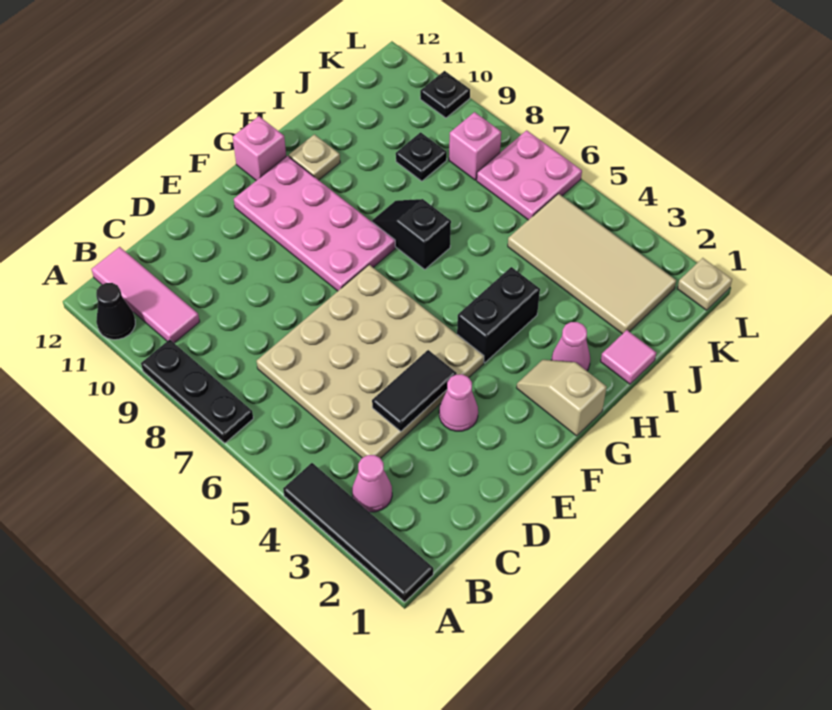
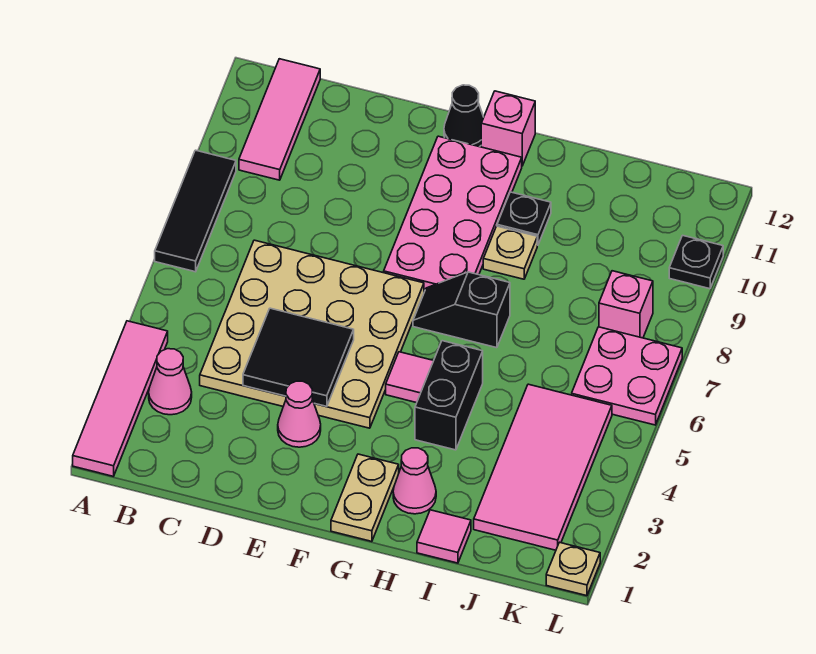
black 1x4 tile [283,463,433,602] -> pink 1x4 tile [73,321,168,476]
black 1x3 plate [141,339,253,443] -> black 1x3 tile [155,150,236,272]
black 1x1 cone [96,283,135,340] -> black 1x1 cone moved to [444,85,484,147]
black 1x2 tile [372,350,457,431] -> black 2x2 tile [243,308,354,407]
tan 1x2 slope [517,360,607,436] -> tan 1x2 plate [331,454,399,542]
black 1x2 brick [457,267,540,363] -> black 1x2 brick turned to [415,341,483,450]
none -> pink 1x1 tile [386,352,434,403]
black 1x2 slope [371,199,451,269] -> black 1x2 slope turned to [413,272,510,348]
tan 1x1 plate [289,134,340,180] -> tan 1x1 plate moved to [483,226,537,279]
tan 2x4 tile [508,194,676,334] -> pink 2x4 tile [474,384,612,550]
black 1x1 plate [396,132,447,181] -> black 1x1 plate moved to [497,192,551,245]

